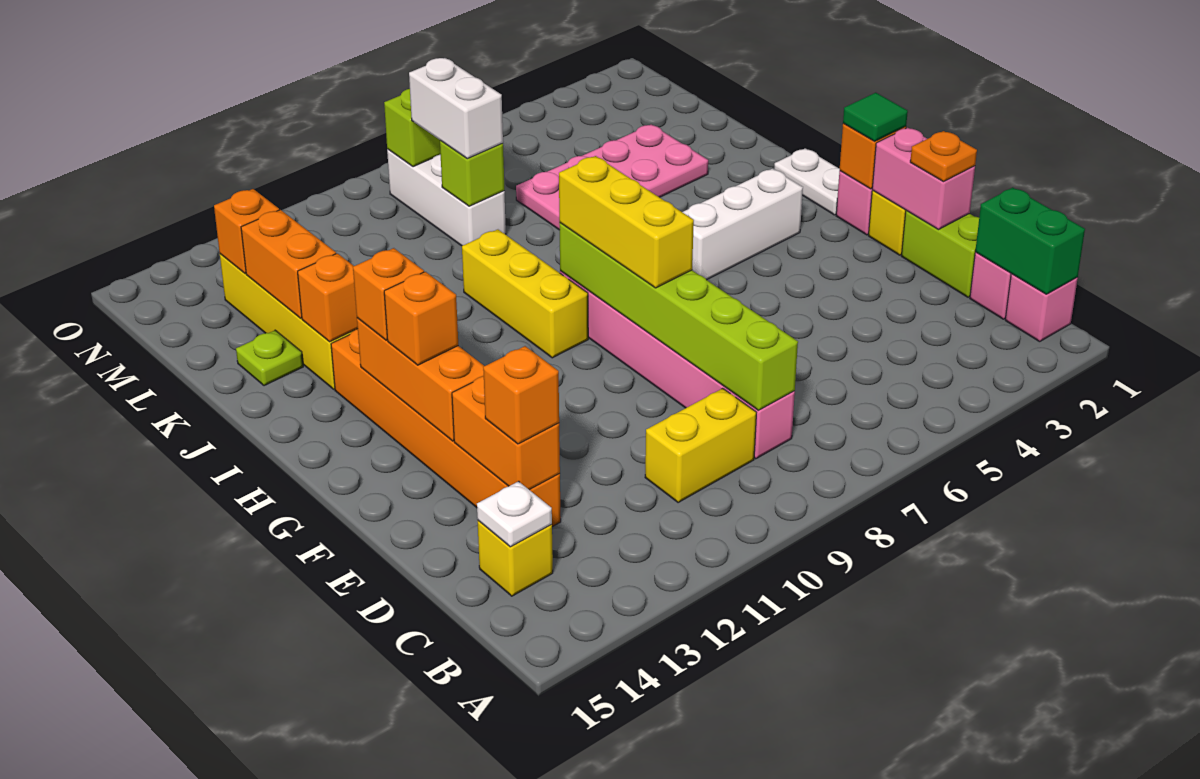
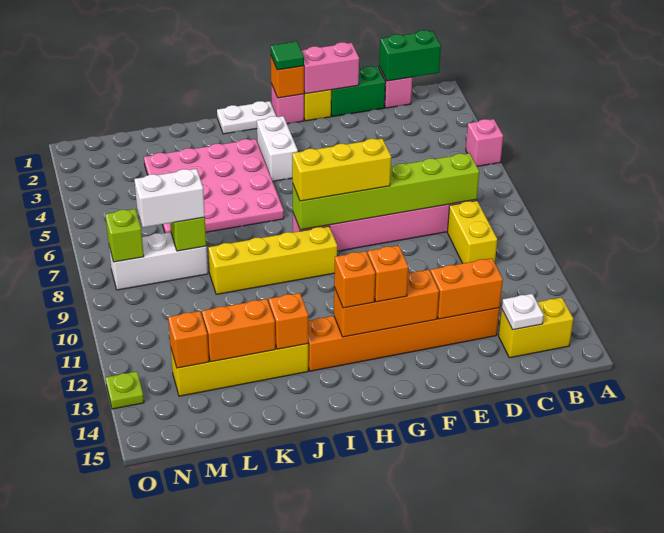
pink 1x1 brick [1005,274,1078,342] -> pink 1x1 brick moved to [466,119,503,166]
yellow 1x1 brick [478,521,553,596] -> yellow 1x2 brick [499,297,573,358]
lime 1x2 brick [902,211,979,297] -> green 1x2 brick [331,66,386,117]
orange 1x1 brick [483,346,559,444] -> none
orange 1x1 plate [910,131,977,182] -> none
white 1x3 brick [683,169,803,280] -> white 1x2 brick [257,116,298,181]
yellow 1x3 brick [462,230,588,358] -> yellow 1x4 brick [208,226,337,294]
pink 2x4 plate [516,124,708,230] -> pink 4x4 plate [144,139,284,233]
lime 1x1 plate [236,330,303,386] -> lime 1x1 plate moved to [106,371,144,409]

